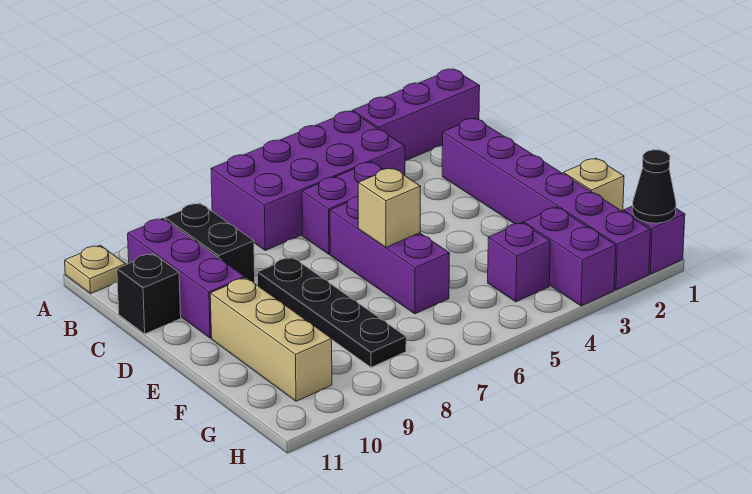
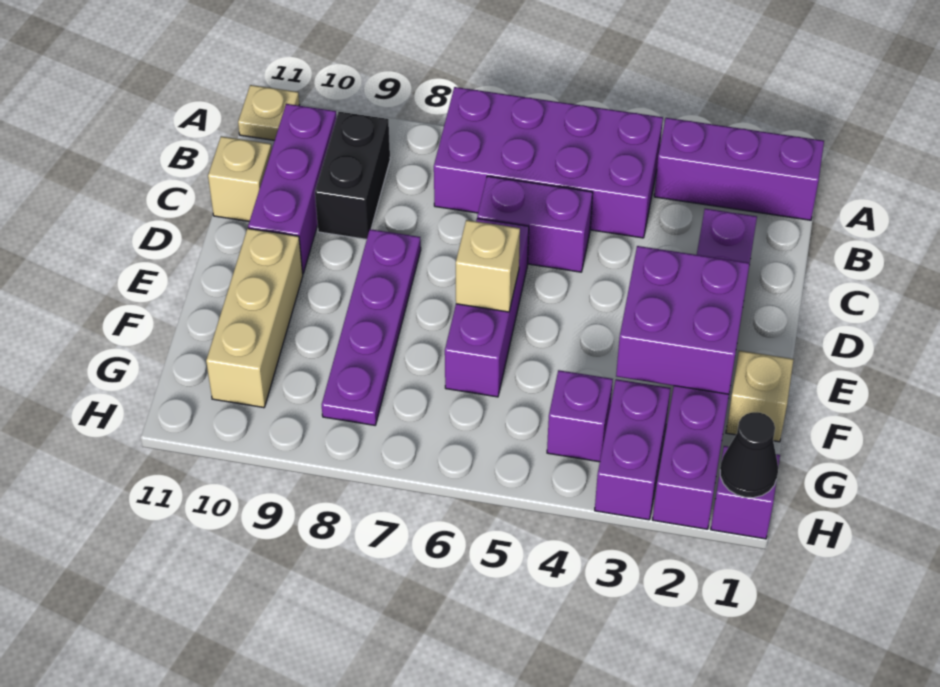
black 1x1 brick [117,254,181,334] -> tan 1x1 brick [208,136,272,221]
black 1x4 plate [258,257,406,367] -> purple 1x4 plate [322,229,421,425]
none -> purple 2x2 brick [616,246,750,394]

